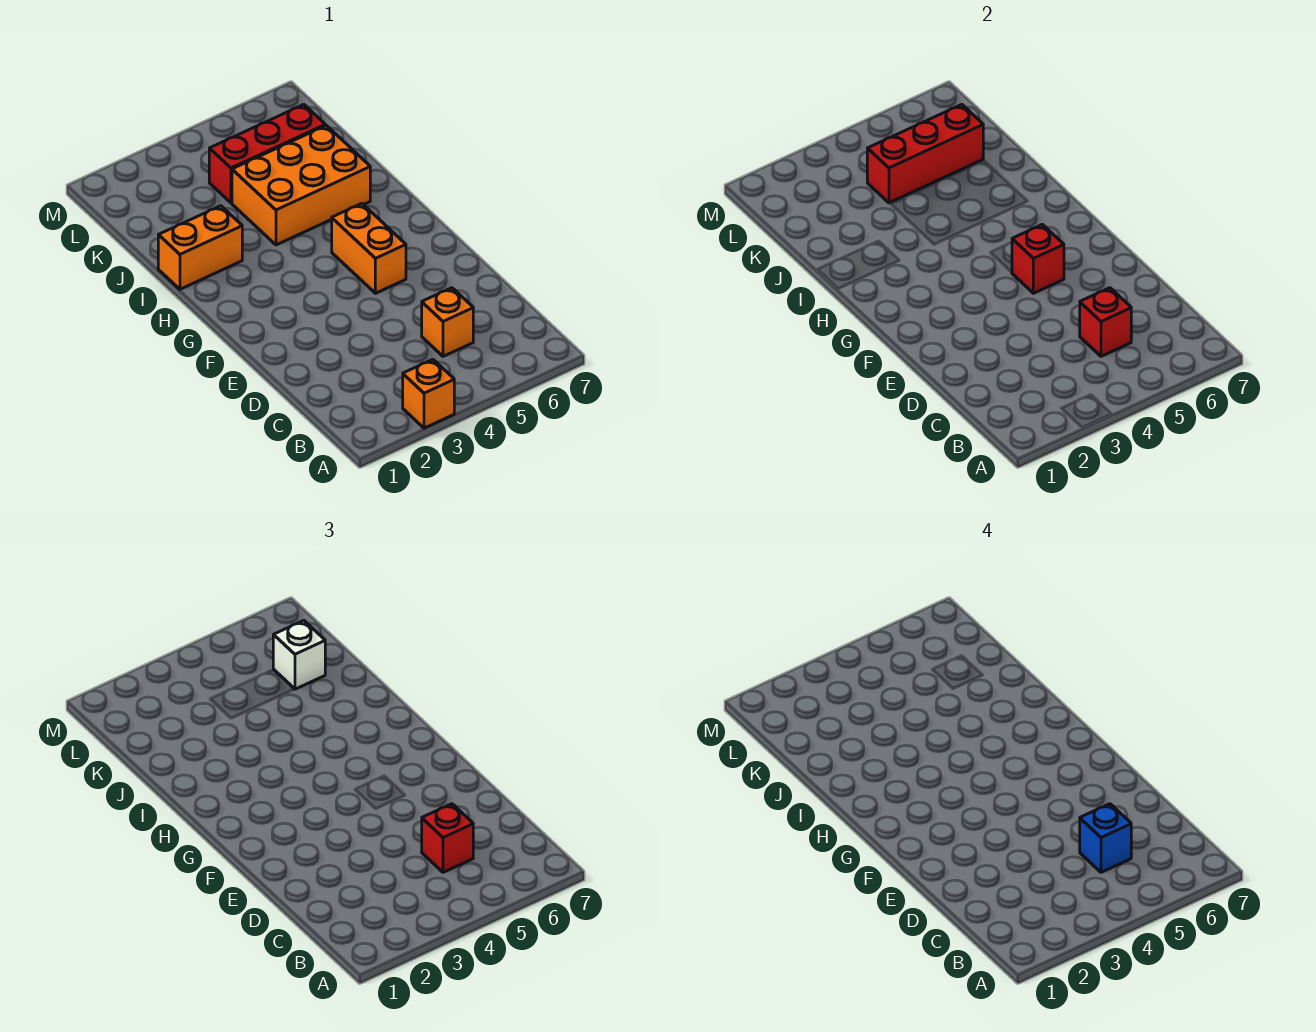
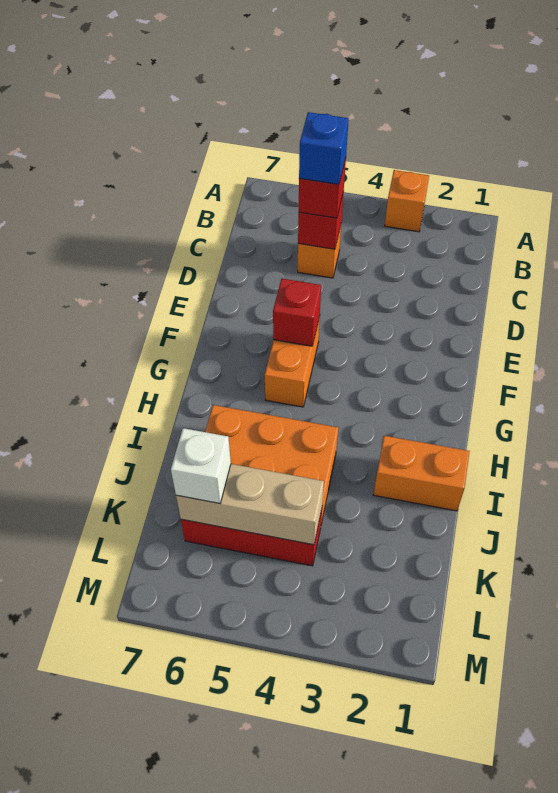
red 1x3 brick [867,105,983,203] -> tan 1x3 brick [176,464,324,545]

